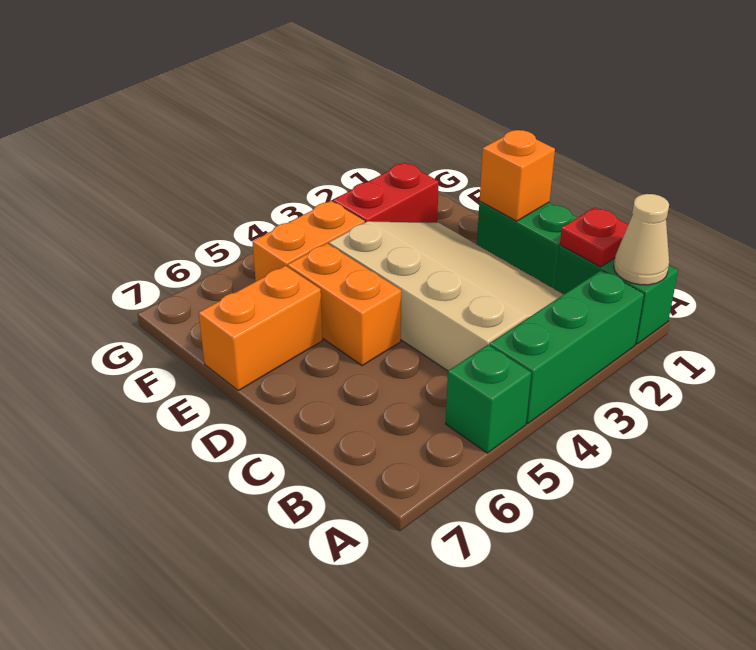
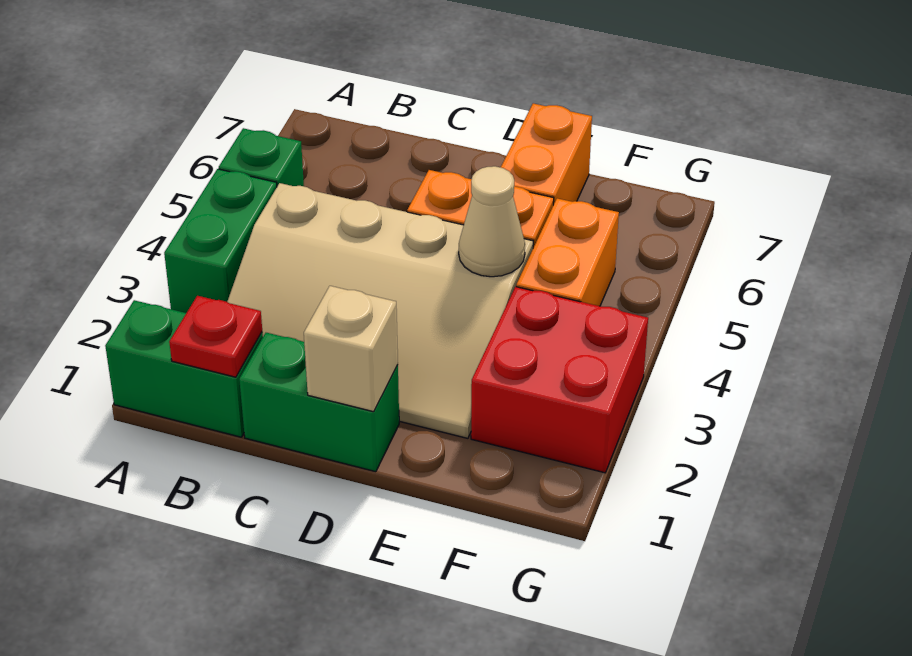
tan 1x1 cone [614,194,669,285] -> tan 1x1 cone moved to [459,166,525,277]
green 1x3 brick [490,270,644,424] -> green 1x2 brick [164,169,277,313]
orange 1x1 brick [480,130,555,221] -> tan 1x1 brick [304,286,398,412]
red 1x2 brick [333,163,439,223] -> red 2x2 brick [471,287,648,473]

